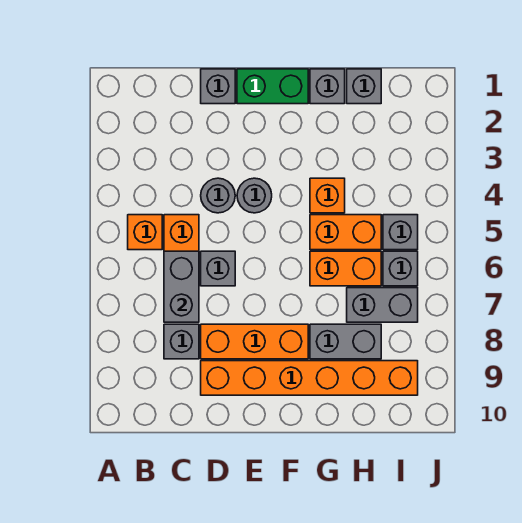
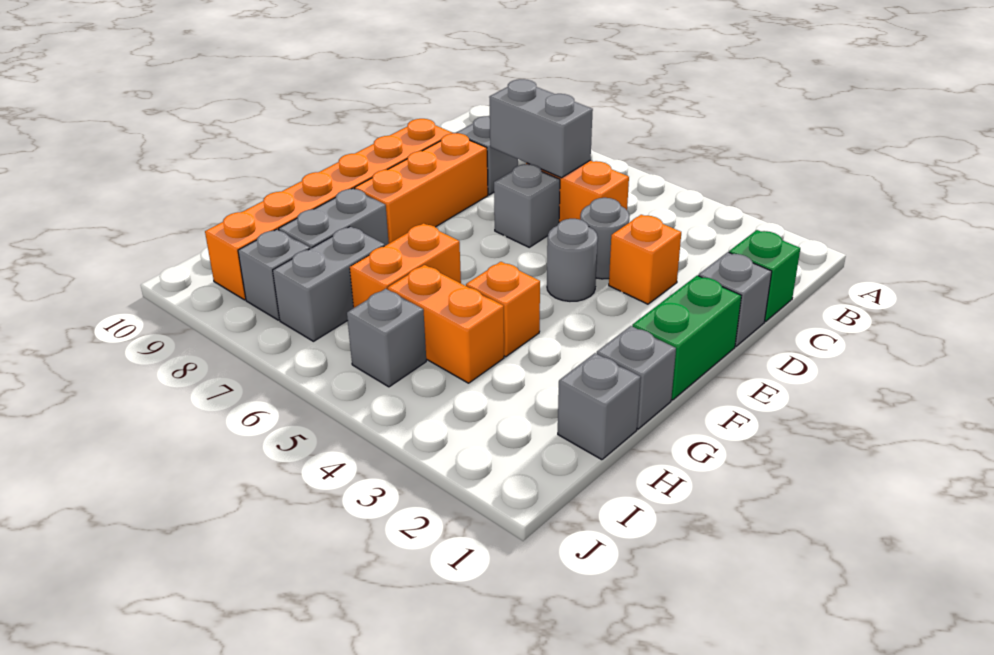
orange 1x1 brick [128,215,162,250] -> orange 1x1 brick moved to [609,215,681,304]
none -> green 1x1 brick [729,230,800,322]
orange 1x2 brick [310,215,381,250] -> orange 1x2 brick turned to [388,265,504,383]
grey 1x1 brick [383,251,418,286] -> grey 1x1 brick moved to [238,229,310,320]

